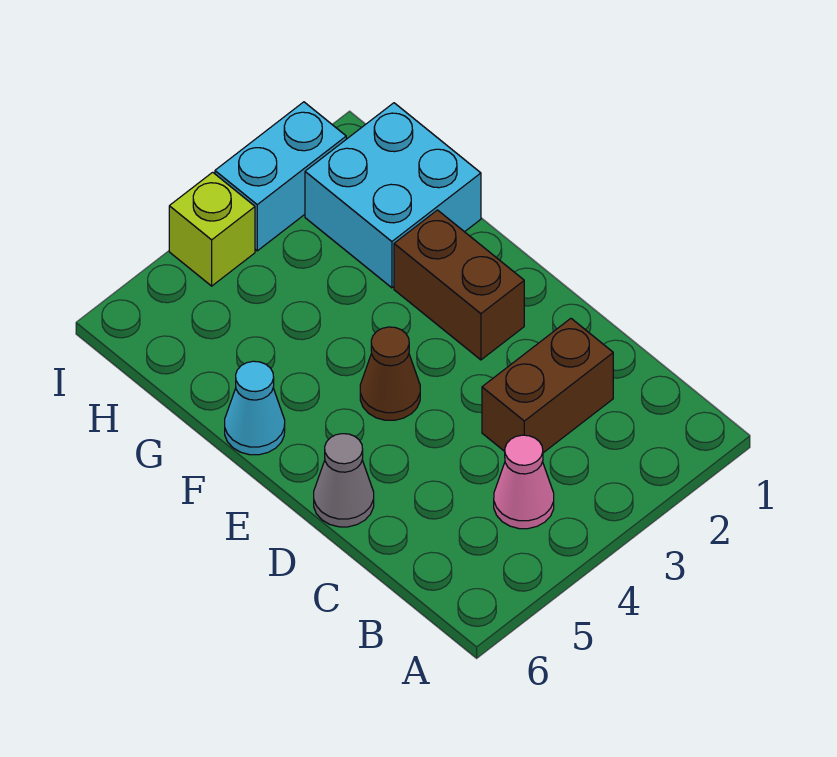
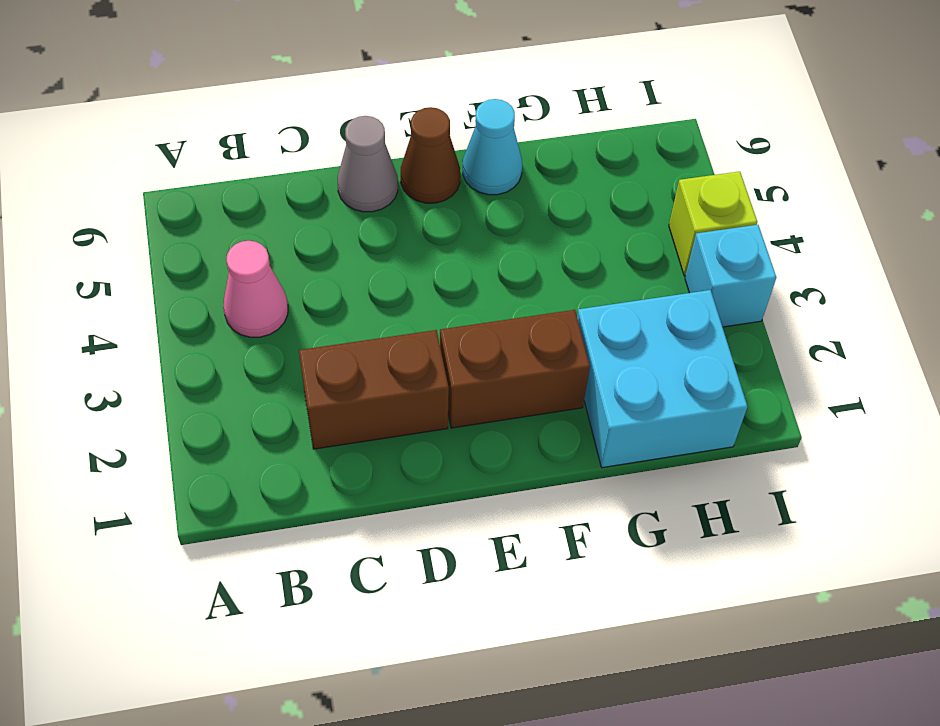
brown 1x2 brick [482,319,613,453] -> brown 1x2 brick turned to [299,330,449,449]
brown 1x1 cone [360,327,420,420] -> brown 1x1 cone moved to [401,107,460,203]
cyan 1x2 brick [215,102,346,251] -> cyan 1x1 brick [685,225,776,327]

